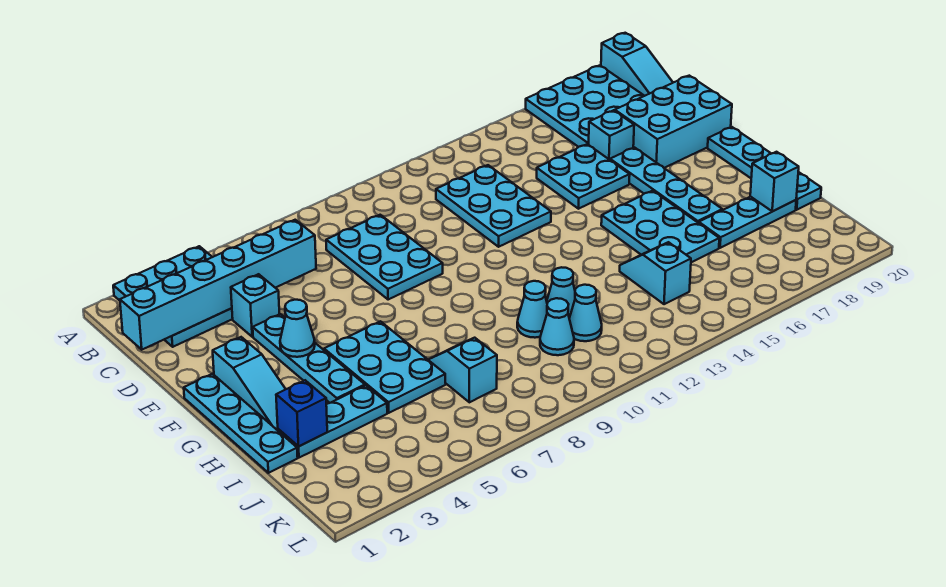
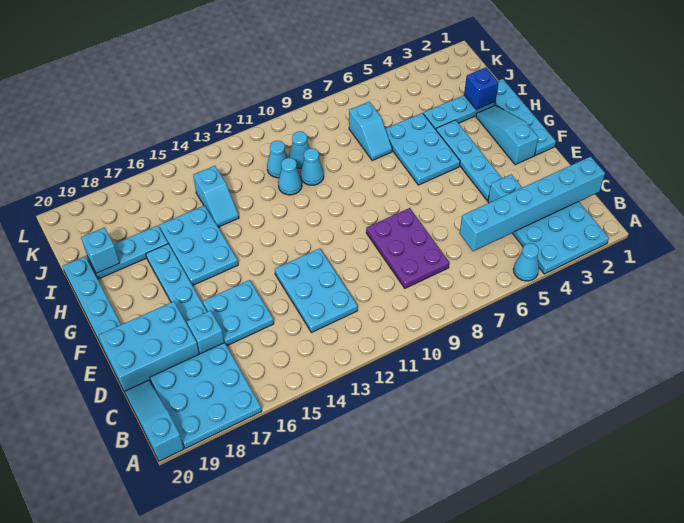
cyan 2x3 plate [326,215,443,300] -> purple 2x3 plate [366,208,449,288]
cyan 1x1 cone [280,300,315,357] -> cyan 1x1 cone moved to [513,243,539,281]

